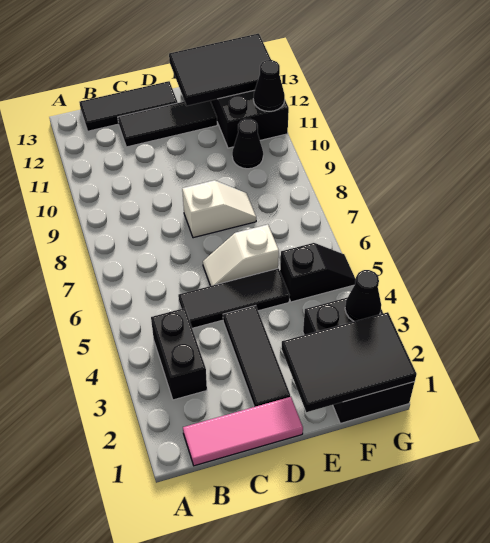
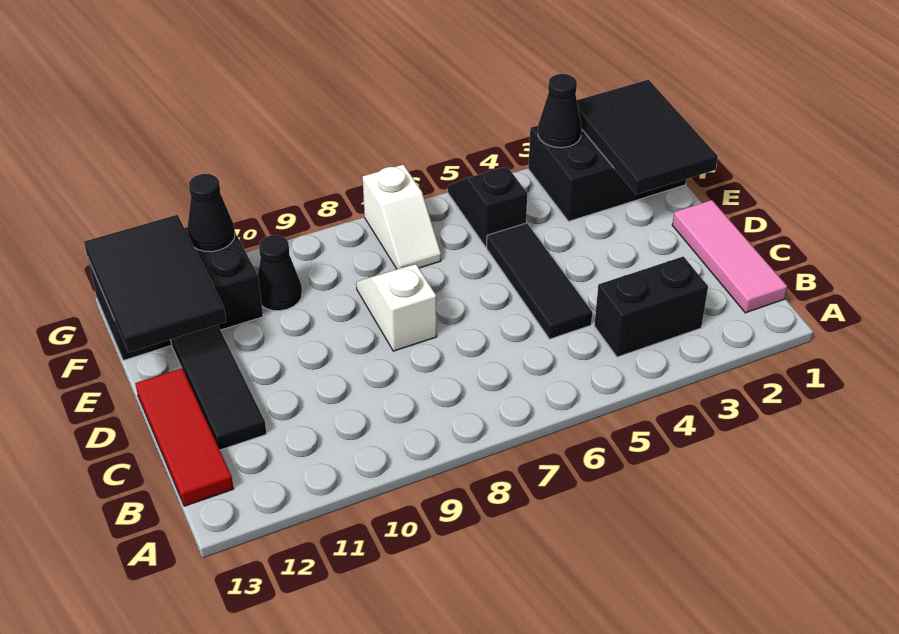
black 1x3 tile [80,81,178,131] -> red 1x3 tile [135,368,234,506]
black 1x3 tile [223,305,290,407] -> none
white 1x2 slope [203,224,279,286] -> white 1x2 slope moved to [363,164,441,269]

